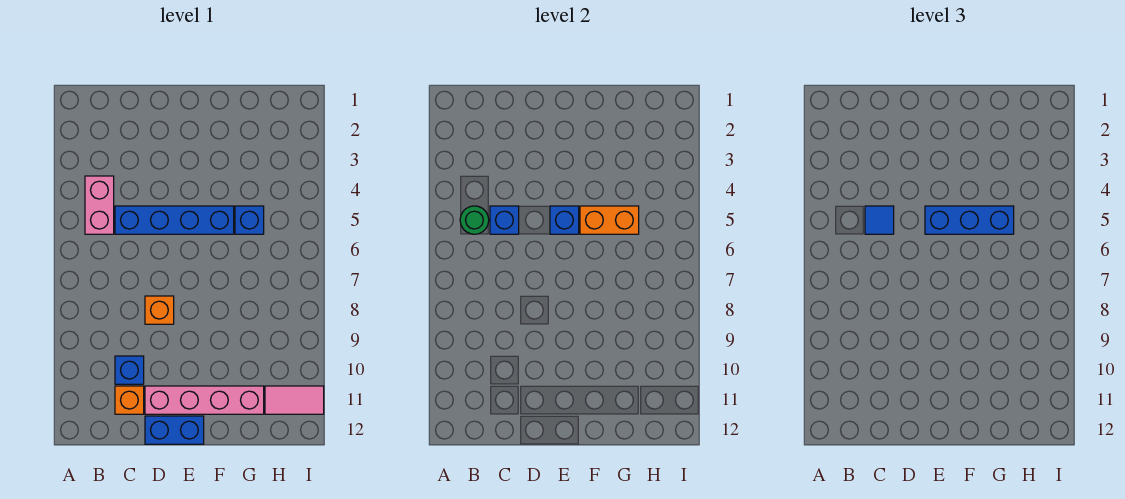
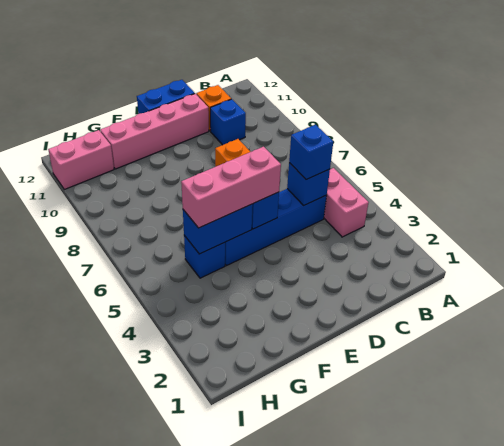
green 1x1 round brick [460,206,489,234] -> none
blue 1x1 tile [865,206,894,234] -> blue 1x1 brick [289,125,333,179]
blue 1x3 brick [925,206,1014,234] -> pink 1x3 brick [181,147,281,228]
orange 1x2 brick [580,206,639,234] -> blue 1x2 brick [183,204,253,254]
pink 1x2 tile [265,386,324,414] -> pink 1x2 brick [48,130,114,189]

